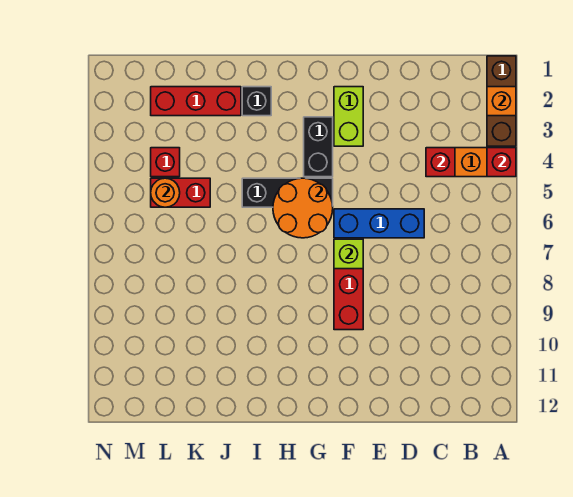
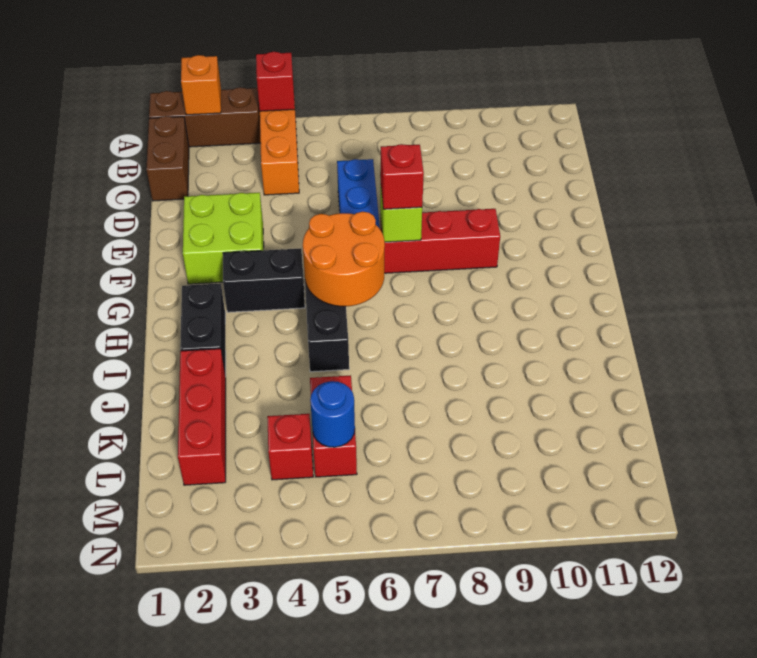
none -> brown 1x2 brick [146,116,189,201]
red 1x1 brick [426,148,455,177] -> red 1x1 brick moved to [381,144,424,209]
lime 1x2 brick [334,87,363,146] -> lime 2x2 brick [183,193,264,284]
black 1x1 brick [242,87,271,116] -> black 1x2 brick [180,284,226,376]
orange 1x1 round brick [151,178,180,207] -> blue 1x1 round brick [310,381,355,447]

